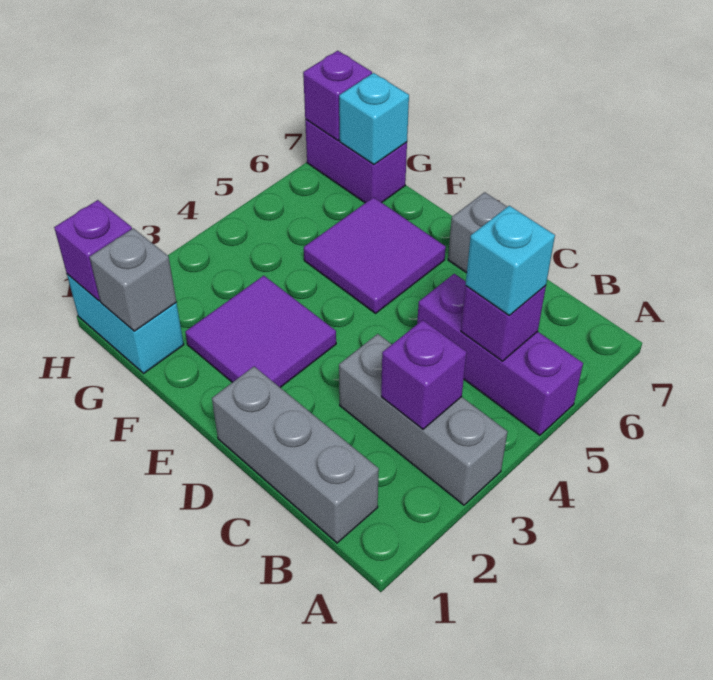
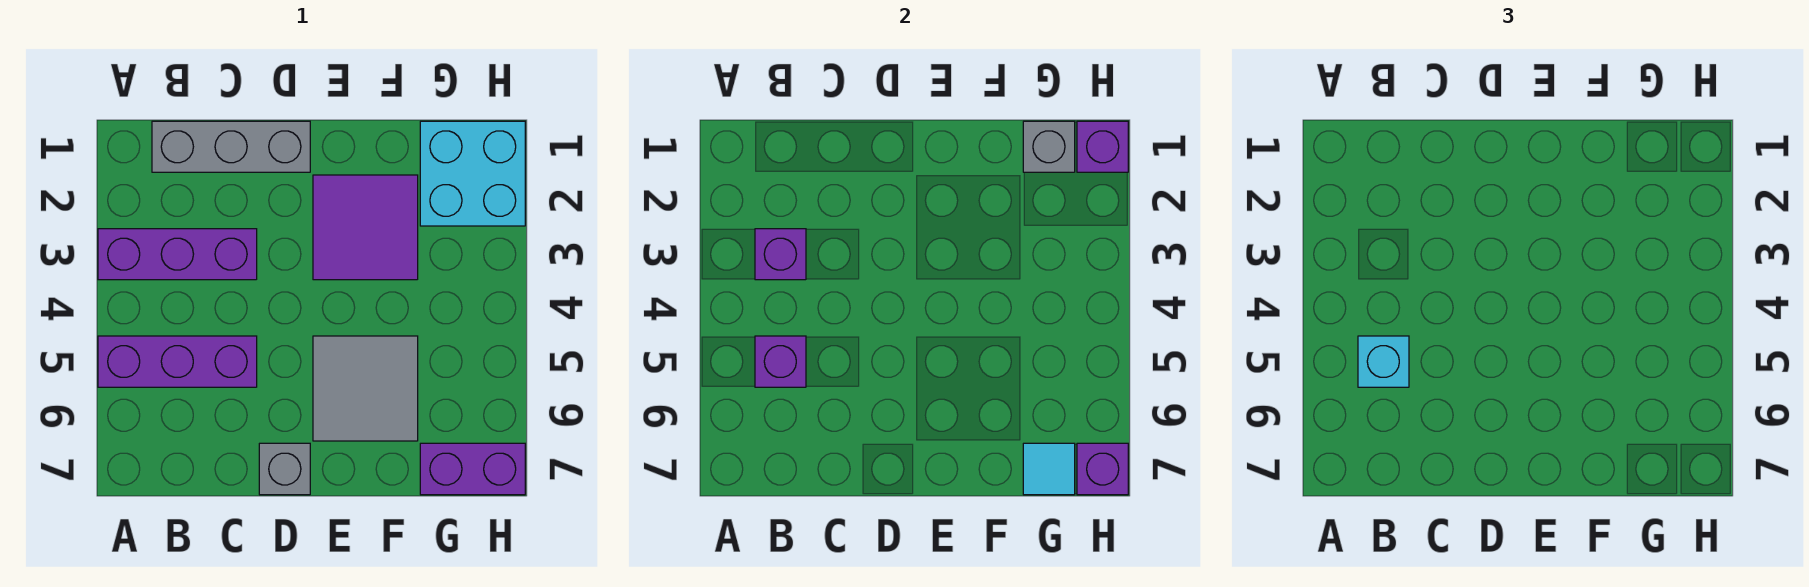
grey 1x3 brick [339,334,507,505] -> purple 1x3 brick [98,229,257,280]
purple 2x2 tile [304,197,446,313] -> grey 2x2 tile [313,336,418,441]
cyan 1x2 brick [67,274,184,373] -> cyan 2x2 brick [420,121,525,226]
cyan 1x1 brick [339,73,409,164] -> cyan 1x1 tile [1023,443,1075,495]

